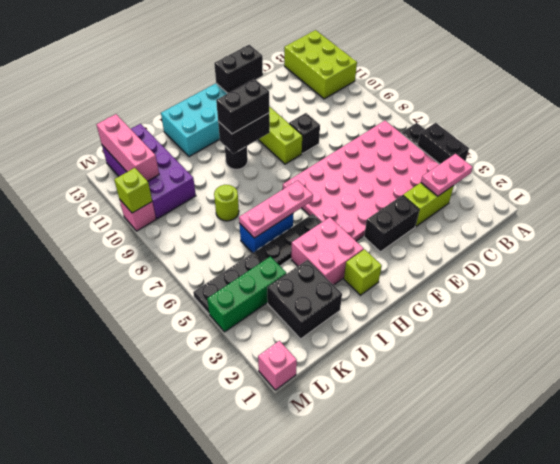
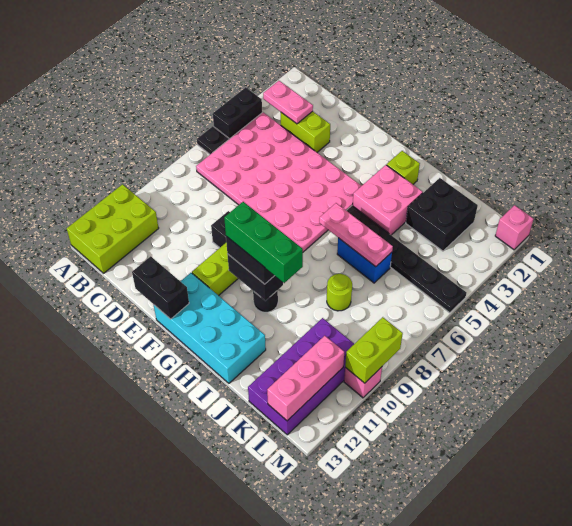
black 1x2 brick [364,195,419,252] -> none
green 1x3 brick [207,257,286,332] -> green 1x3 brick moved to [224,202,303,283]
lime 1x1 brick [114,168,152,213] -> lime 1x2 brick [345,317,403,383]

